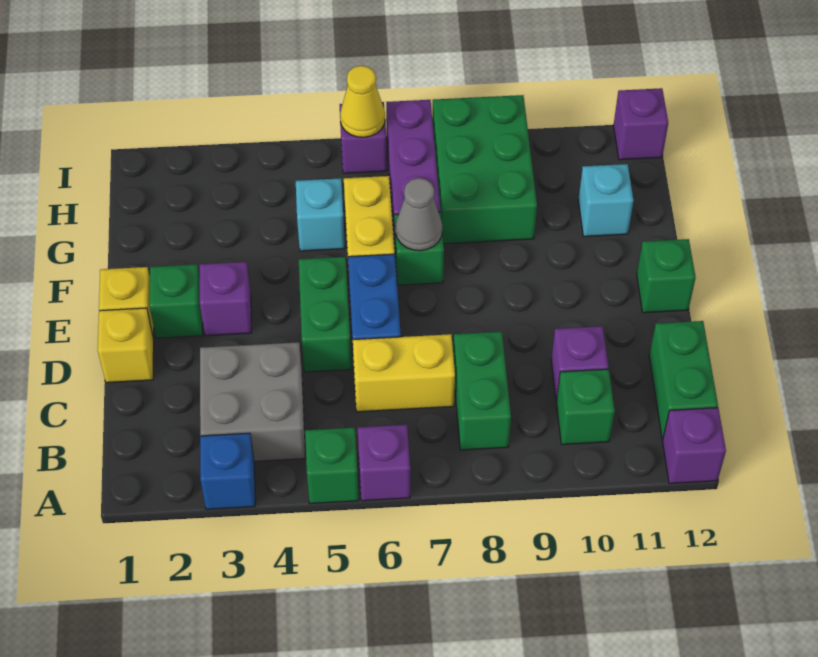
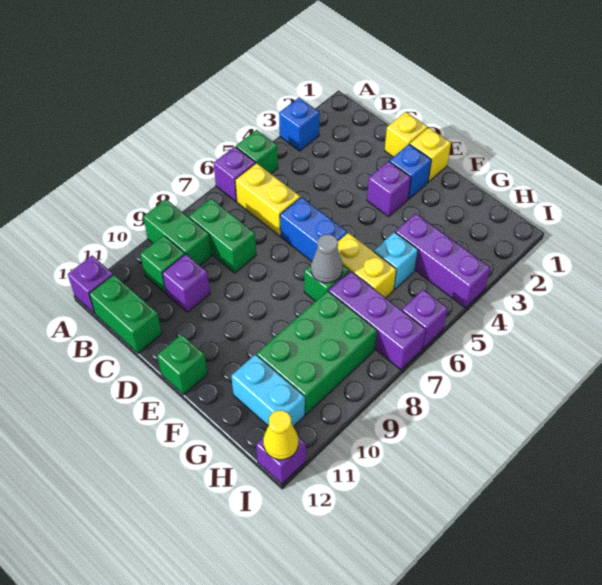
grey 2x2 brick [200,342,305,461] -> none
yellow 1x2 brick [353,334,455,412] -> yellow 1x2 brick turned to [235,163,300,236]
green 1x2 brick [299,257,352,372] -> green 1x2 brick moved to [143,199,211,265]
green 1x1 brick [149,264,203,338] -> blue 1x1 brick [389,144,431,199]
none -> purple 1x3 brick [395,213,490,308]
green 2x3 brick [432,95,537,244] -> green 2x3 brick turned to [257,291,377,415]
cyan 1x1 brick [578,164,634,236] -> cyan 1x2 brick [231,354,305,427]
yellow 1x1 cone [340,66,385,137] -> yellow 1x1 cone moved to [263,410,298,460]

